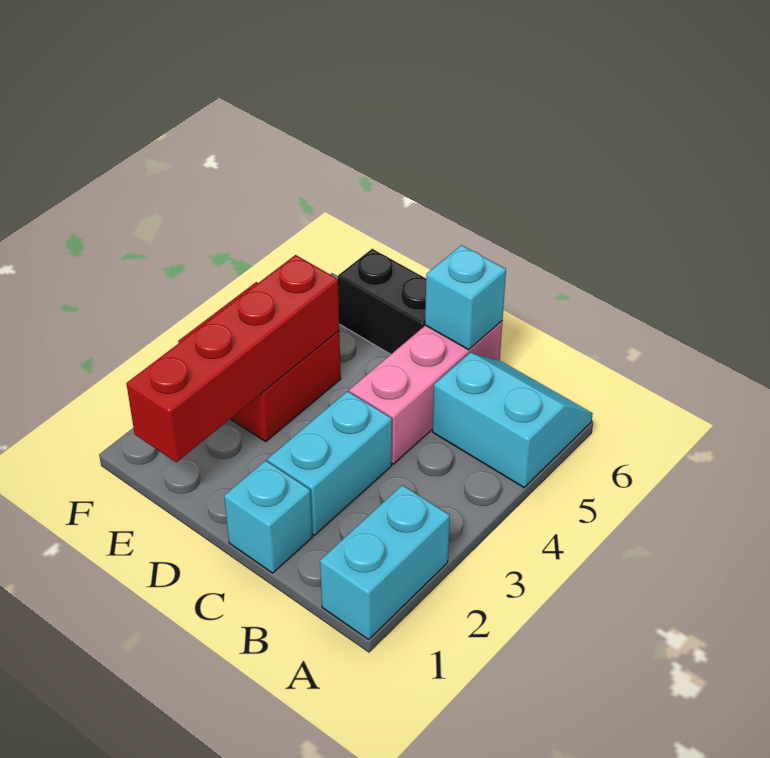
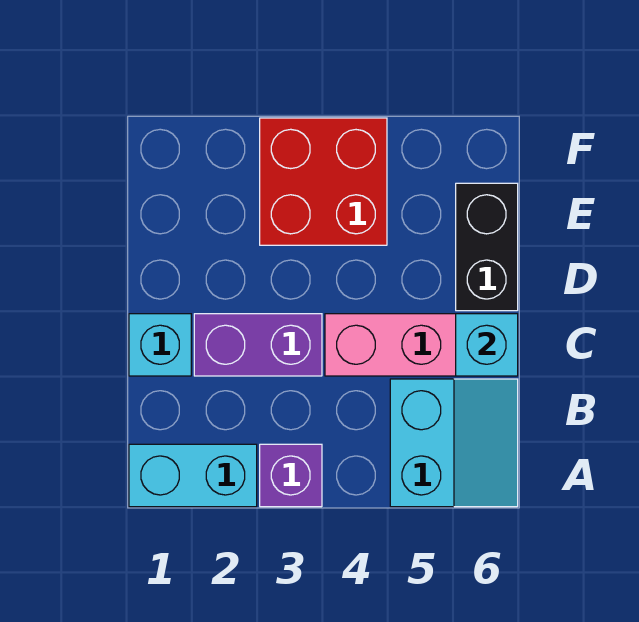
none -> purple 1x1 brick [260,444,322,507]
cyan 1x2 brick [268,391,392,535] -> purple 1x2 brick [194,314,322,376]
red 1x4 brick [126,255,339,462] -> none

